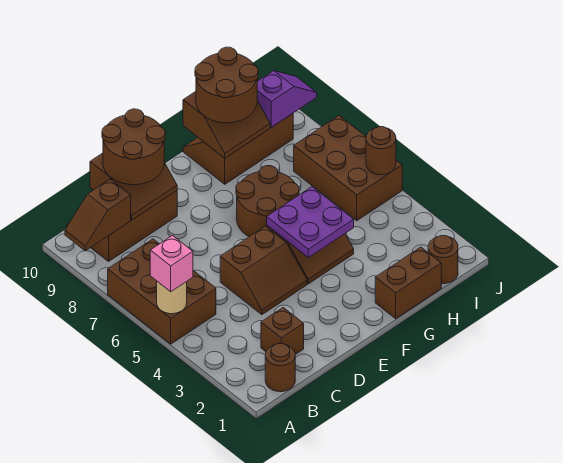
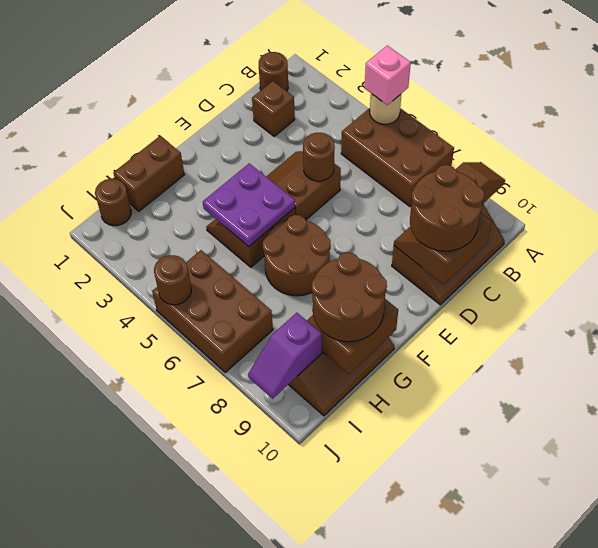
none -> brown 1x1 round brick [303,133,335,181]

